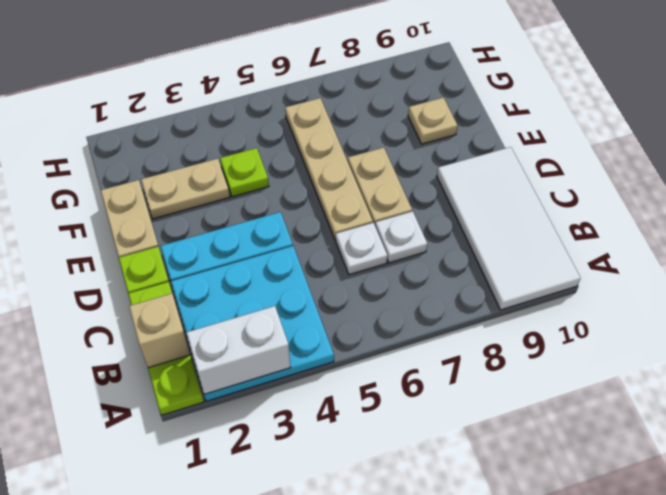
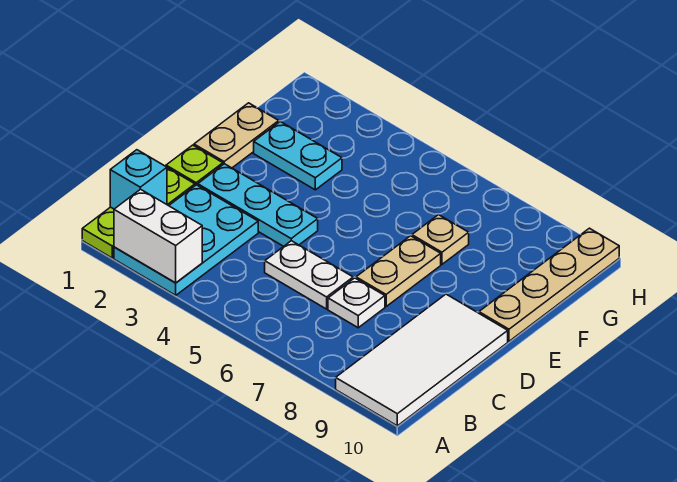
cyan 3x3 plate [171,246,334,401] -> cyan 2x3 plate [114,185,258,295]
tan 1x1 brick [129,294,190,368] -> cyan 1x1 brick [110,150,167,209]
white 1x1 plate [336,223,387,275] -> white 1x2 plate [265,241,353,309]
tan 1x4 plate [285,98,373,240] -> tan 1x4 plate moved to [479,228,619,341]
tan 1x2 plate [141,159,230,219] -> cyan 1x2 plate [254,122,342,190]
lime 1x1 plate [220,148,269,197] -> none
tan 1x1 plate [408,98,458,144] -> tan 1x1 plate moved to [412,215,469,264]

